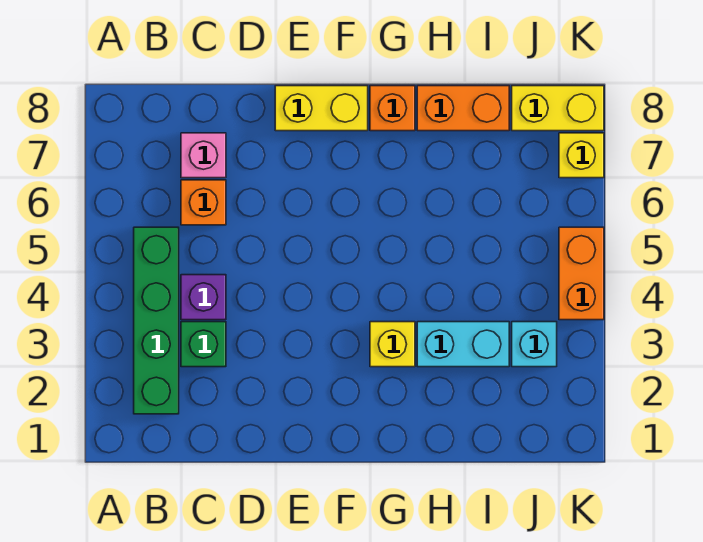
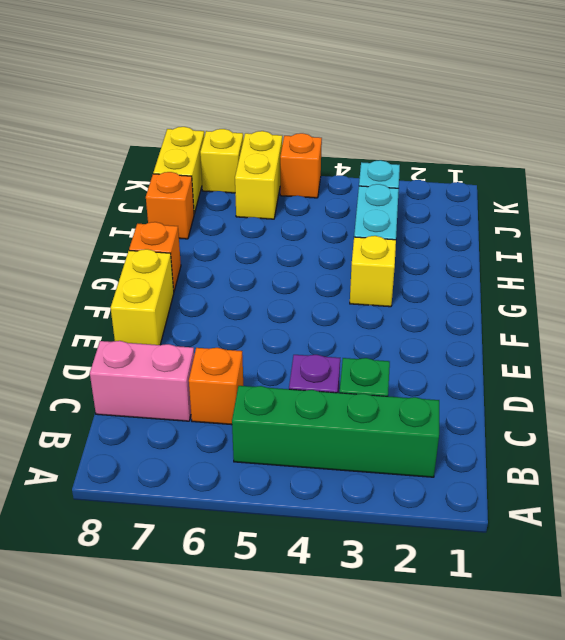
pink 1x1 brick [181,133,226,178] -> pink 1x2 brick [90,341,194,421]
orange 1x2 brick [417,86,509,131] -> orange 1x1 brick [146,172,194,239]
none -> yellow 1x2 brick [235,131,282,219]
orange 1x2 brick [559,227,604,320] -> orange 1x1 brick [280,133,322,198]

